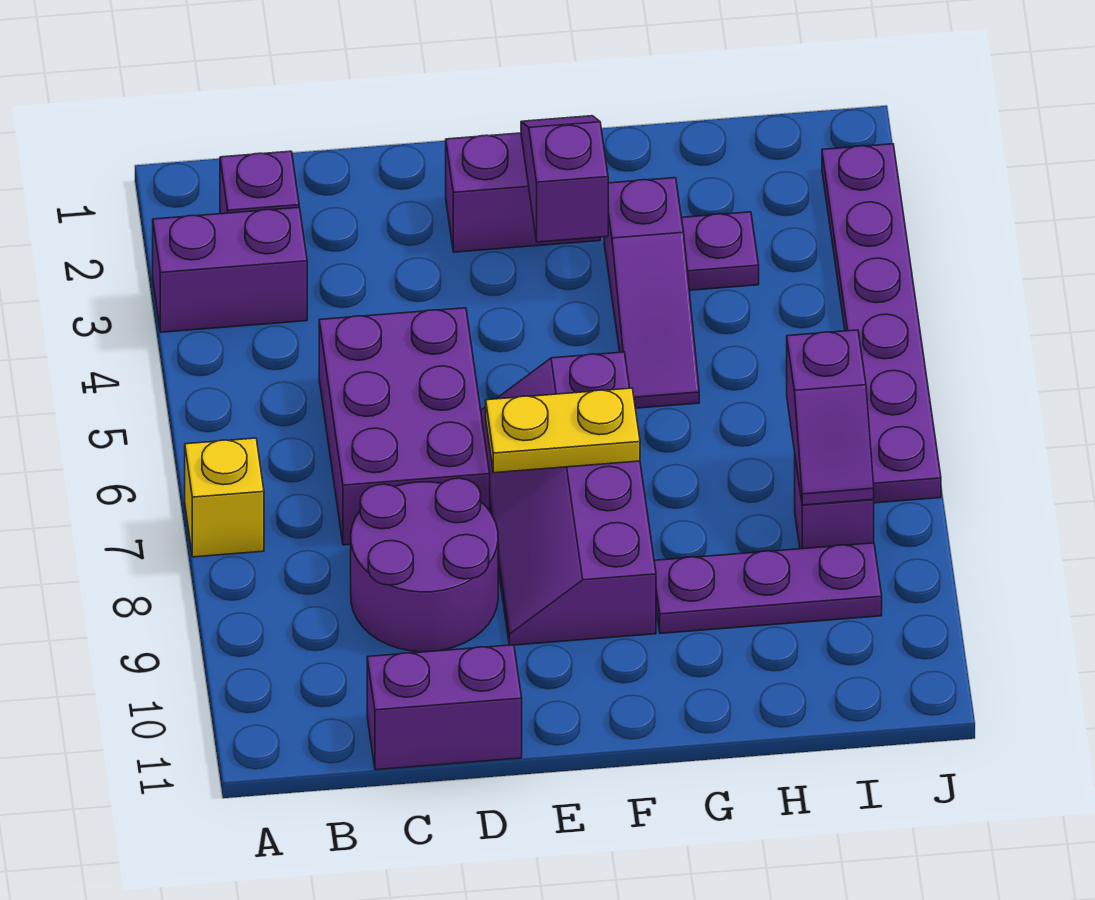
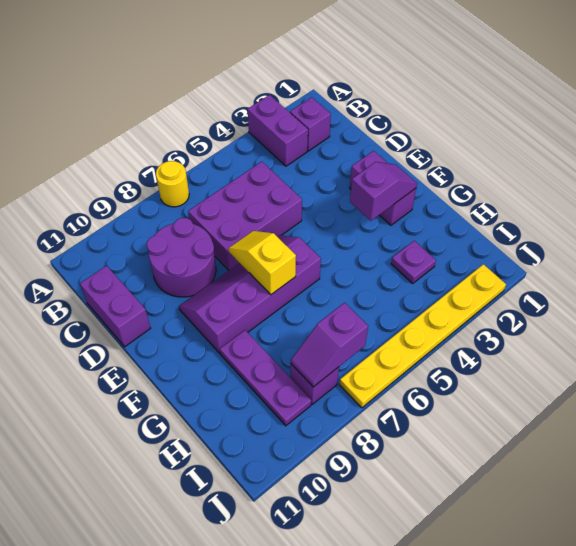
yellow 1x1 brick [185,438,264,557] -> yellow 1x1 round brick [156,161,189,207]
yellow 1x2 plate [486,388,640,473] -> yellow 1x2 slope [229,231,296,295]
purple 1x3 slope [604,178,699,408] -> none
purple 1x6 plate [822,144,941,503] -> yellow 1x6 plate [339,264,506,408]

